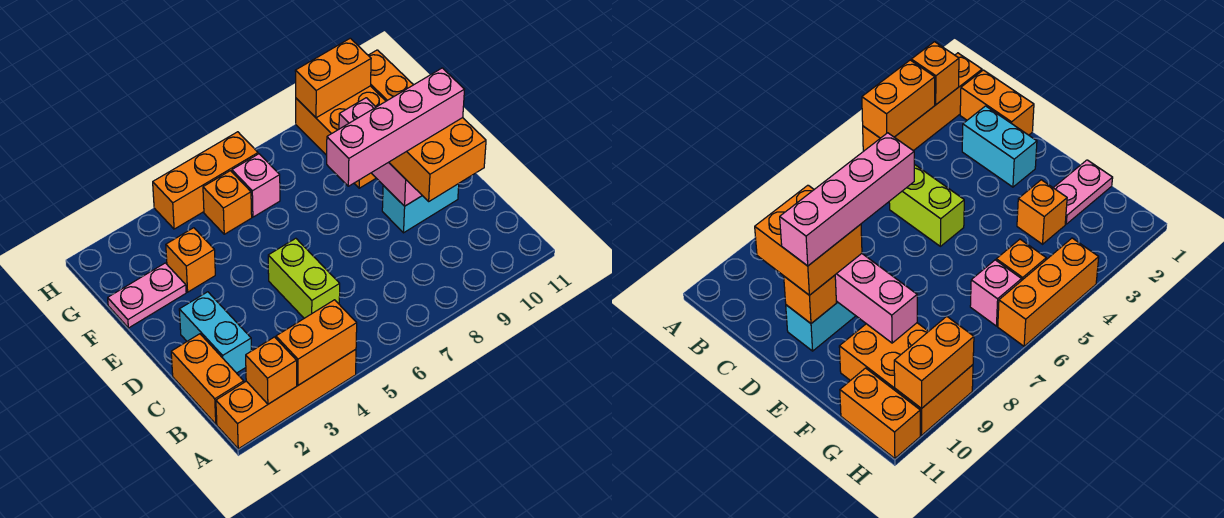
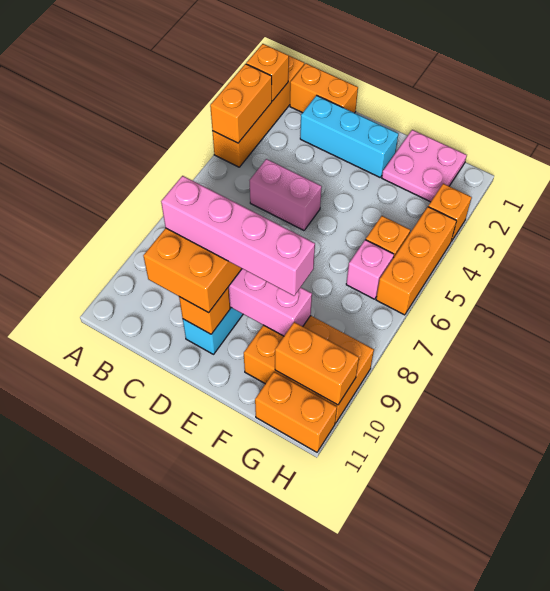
cyan 1x2 brick [179,292,251,373] -> cyan 1x3 brick [300,95,398,177]
lime 1x2 brick [268,238,340,318] -> pink 1x2 brick [249,159,322,230]
pink 1x4 brick [327,68,464,186] -> pink 1x4 brick turned to [161,176,315,296]
pink 1x2 plate [108,263,186,328] -> pink 2x2 plate [382,130,467,202]
orange 1x1 brick [166,228,215,292] -> orange 1x1 brick moved to [428,184,472,241]
orange 1x2 brick [295,38,371,118] -> orange 1x2 brick turned to [275,322,359,405]

